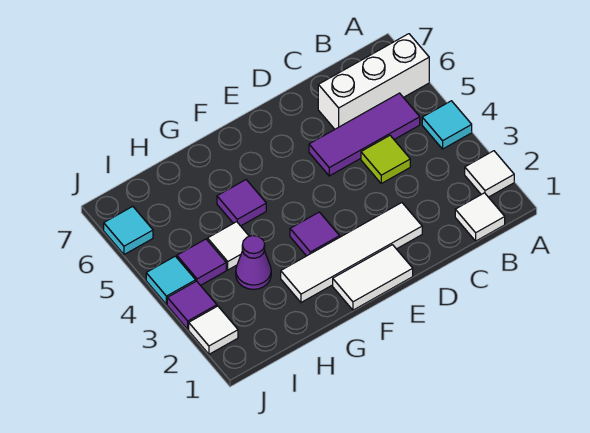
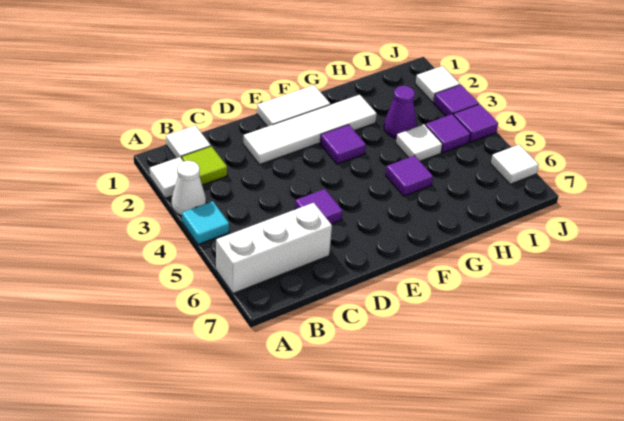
none -> white 1x1 cone [172,161,206,216]
purple 1x3 tile [309,93,420,176] -> purple 1x1 tile [295,189,343,224]
lime 1x1 tile [361,136,410,183] -> lime 1x1 tile moved to [182,146,227,185]
cyan 1x1 tile [146,256,196,304] -> purple 1x1 tile [454,104,498,142]
cyan 1x1 tile [104,206,153,255] -> white 1x1 tile [491,144,539,184]

